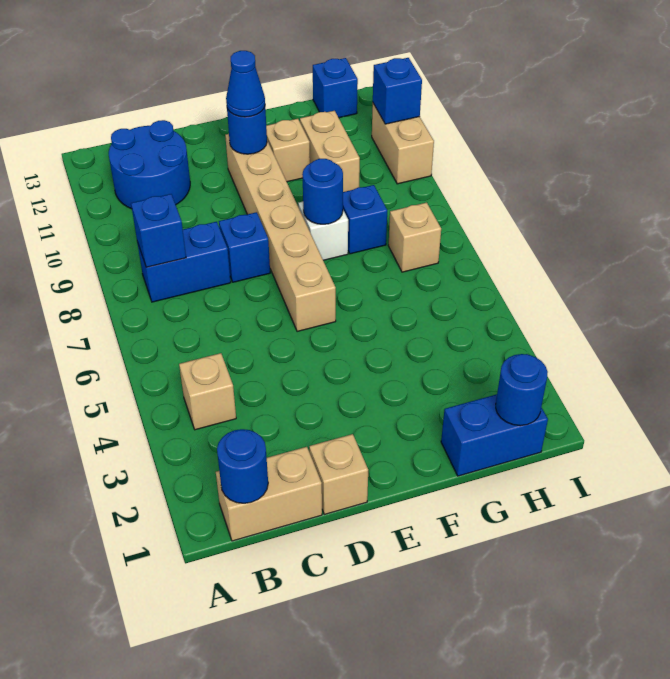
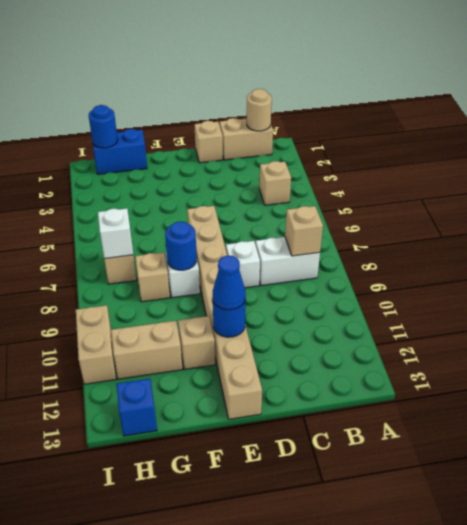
blue 1x1 round brick [217,429,268,503] -> tan 1x1 round brick [247,89,272,131]
blue 1x2 brick [137,222,231,302] -> white 1x2 brick [255,237,320,286]
blue 1x1 brick [131,194,186,267] -> tan 1x1 brick [285,206,323,256]
blue 2x2 round brick [109,120,190,209] -> none
blue 1x1 brick [219,212,270,282] -> white 1x1 brick [226,241,260,288]
tan 1x6 brick [225,134,336,332] -> tan 1x8 brick [187,206,262,419]
blue 1x1 brick [343,185,387,254] -> tan 1x1 brick [135,252,170,302]
tan 1x2 brick [300,111,360,192] -> tan 1x2 brick turned to [111,321,183,379]
none -> white 1x1 brick [98,208,133,259]
blue 1x1 brick [373,58,422,124] -> none

